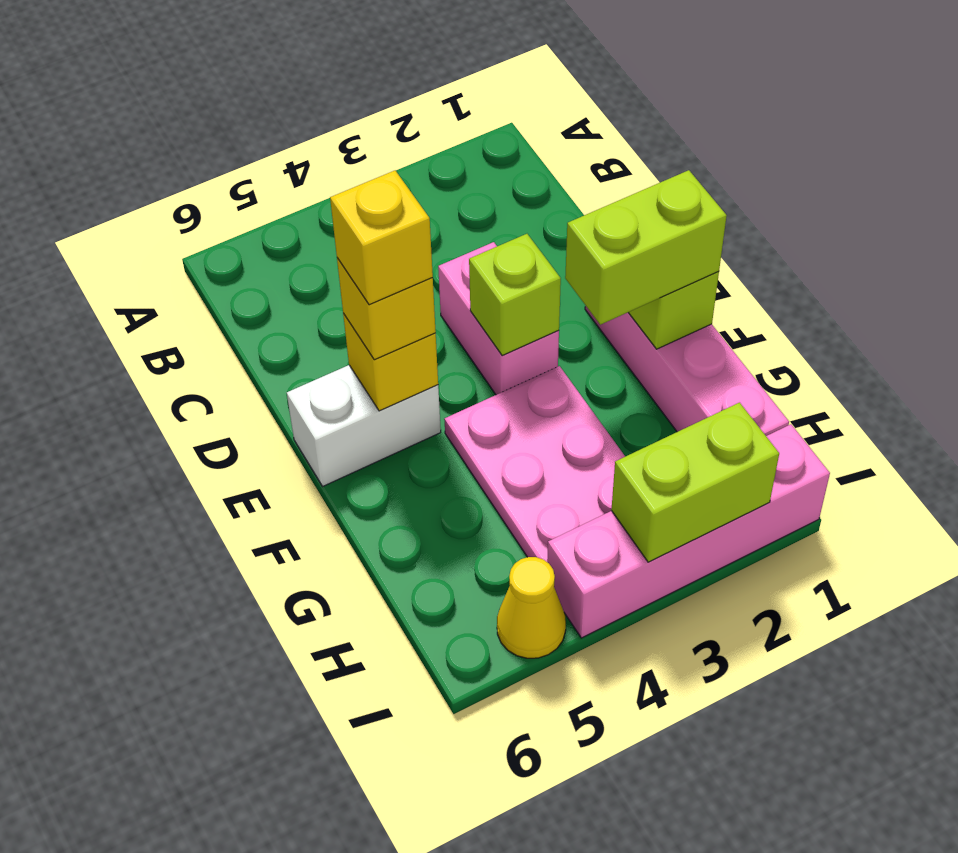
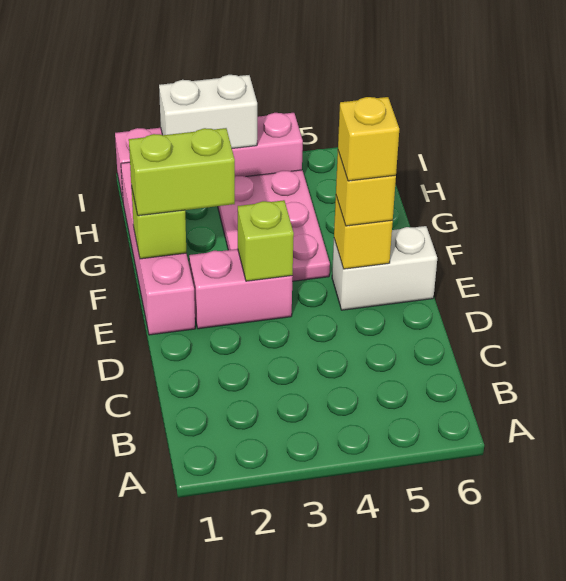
pink 1x2 brick [438,242,559,395] -> pink 1x2 brick turned to [189,249,293,329]
lime 1x2 brick [611,403,779,562] -> white 1x2 brick [159,75,257,148]
yellow 1x1 cone [497,557,566,658] -> none

